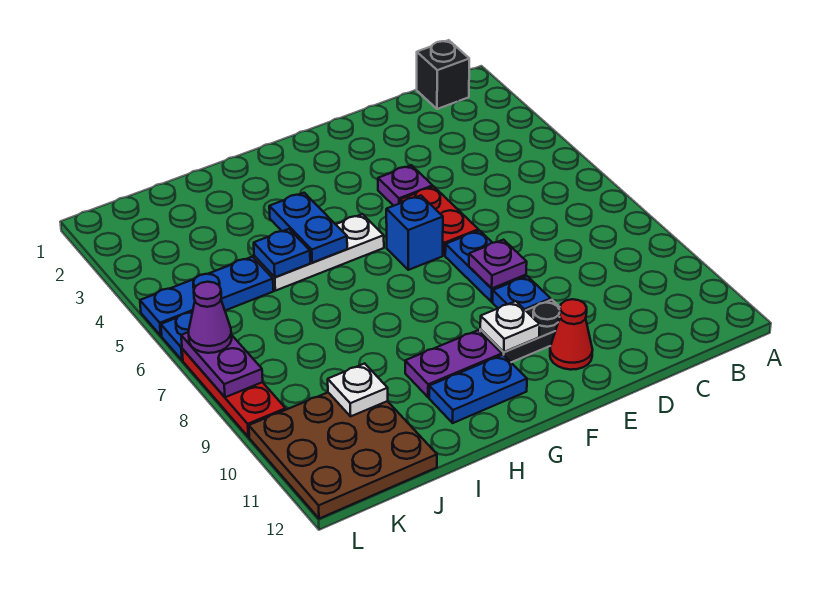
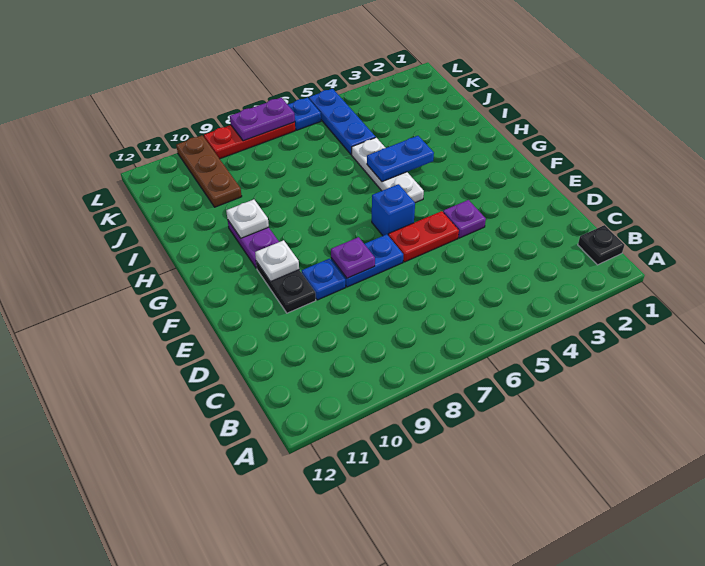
black 1x1 brick [417,40,469,109] -> black 1x1 plate [578,225,624,265]
red 1x1 cone [550,299,593,370] -> none
blue 1x2 plate [429,355,527,423] -> none
blue 1x1 plate [254,229,310,277] -> none
brown 3x3 plate [249,393,437,519] -> brown 1x3 plate [176,135,242,207]
white 1x1 plate [328,364,388,416] -> white 1x1 plate moved to [226,200,269,238]
purple 1x1 cone [189,282,232,353] -> none

